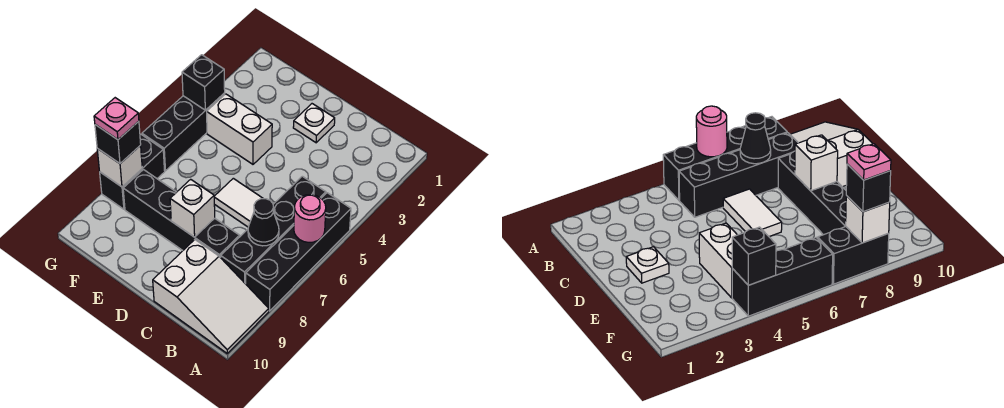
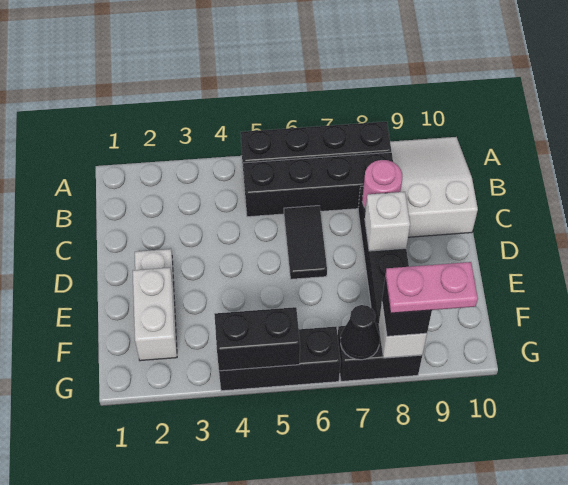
pink 1x1 round brick [294,195,326,242] -> pink 1x1 round brick moved to [362,160,402,208]
black 1x1 cone [248,199,279,246] -> black 1x1 cone moved to [341,305,380,360]
white 1x2 tile [214,178,263,227] -> black 1x2 tile [284,206,327,279]
white 1x2 brick [207,94,272,164] -> white 1x2 brick moved to [133,268,177,361]
black 1x1 brick [182,55,225,110] -> black 1x2 brick [214,307,300,371]
pink 1x1 plate [94,98,139,140] -> pink 1x2 plate [385,262,478,313]

